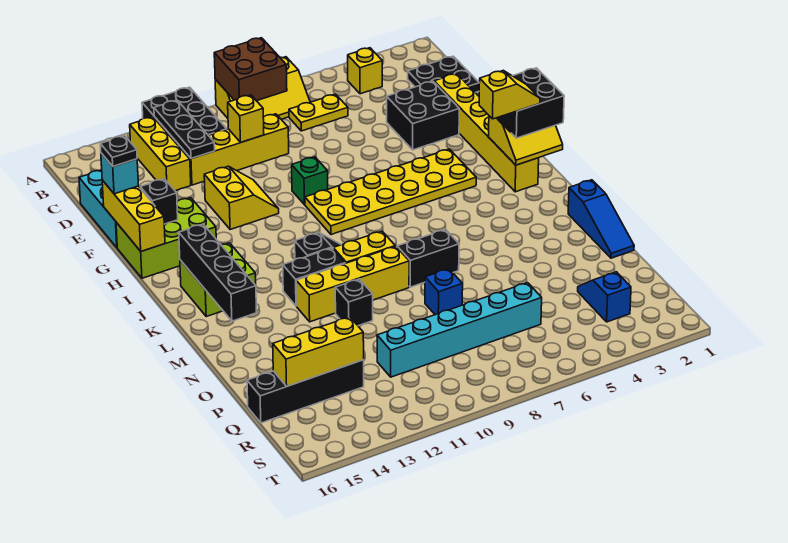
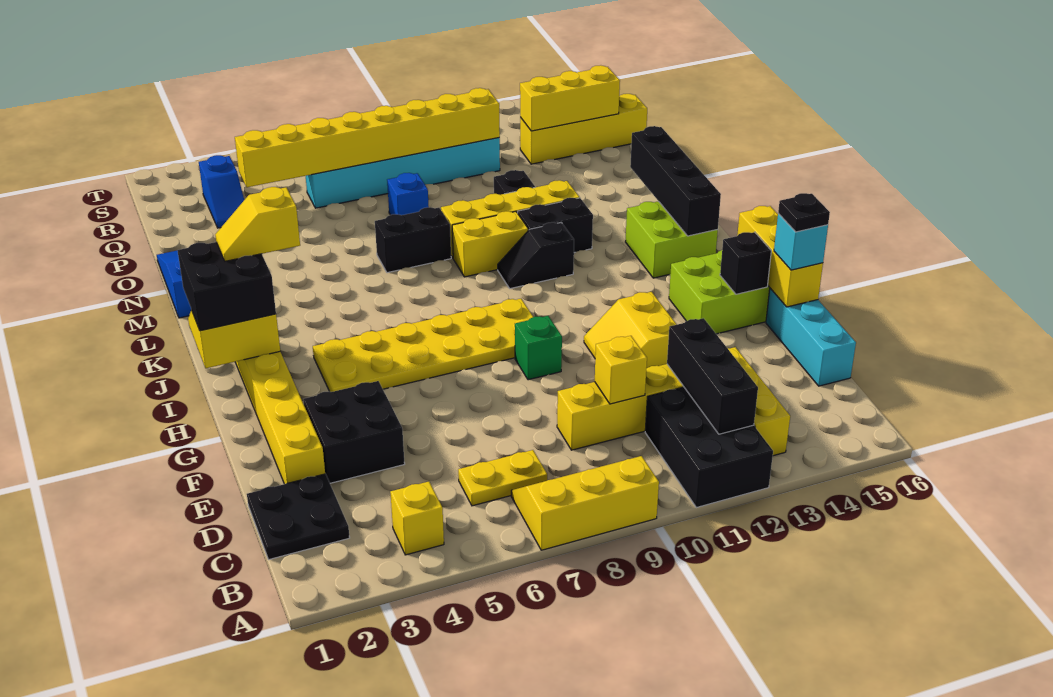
brown 2x2 brick [214,38,287,101] -> none
black 1x3 plate [154,100,215,159] -> black 1x3 brick [667,318,758,434]
none -> yellow 1x8 brick [235,88,500,187]
black 1x4 brick [247,360,364,423] -> yellow 1x4 brick [520,94,647,164]

